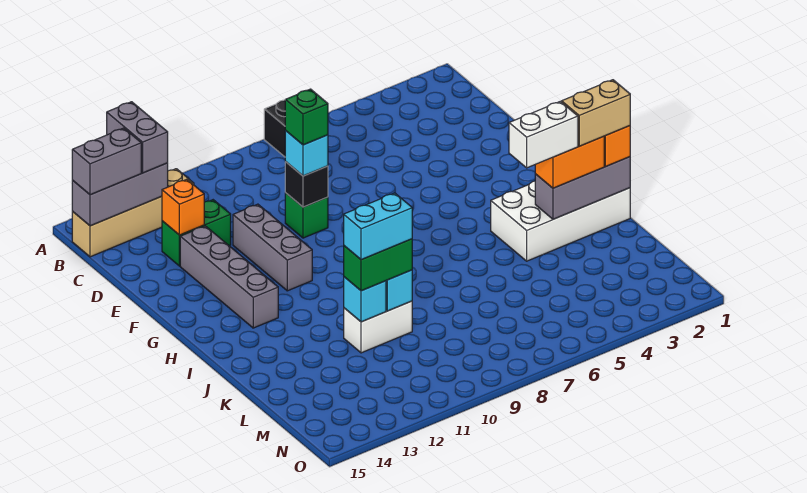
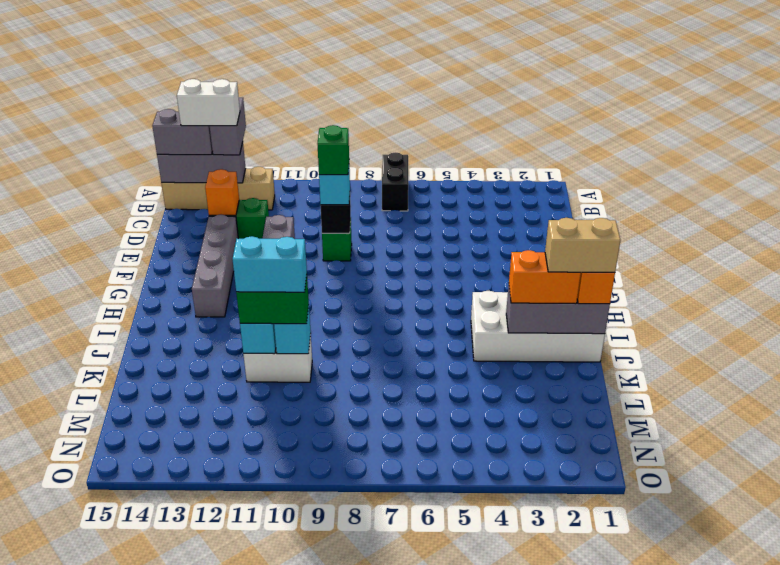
white 1x2 brick [509,101,578,168] -> white 1x2 brick moved to [177,79,240,126]

